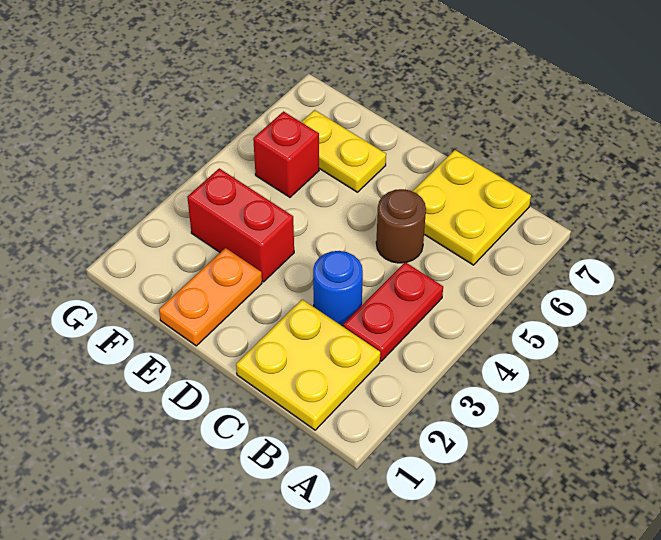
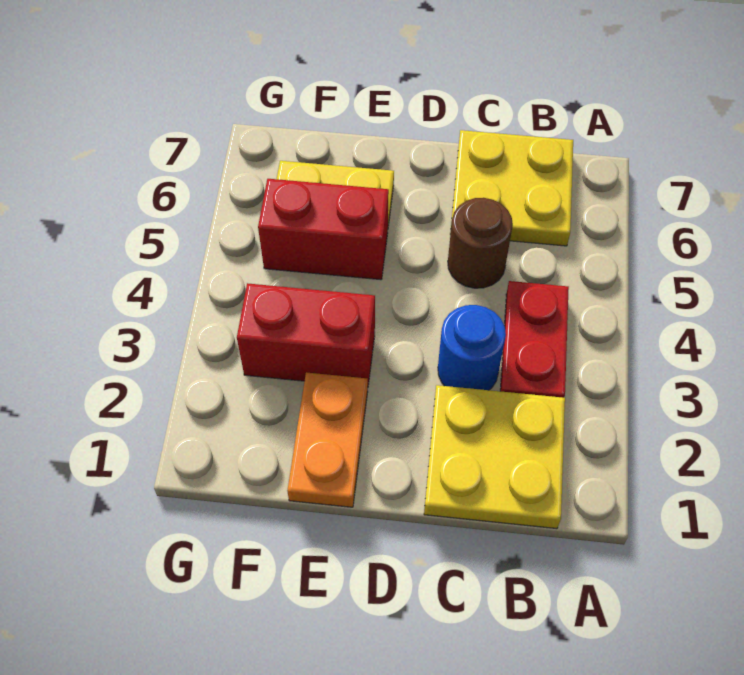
red 1x1 brick [253,112,319,197] -> red 1x2 brick [258,179,389,280]

